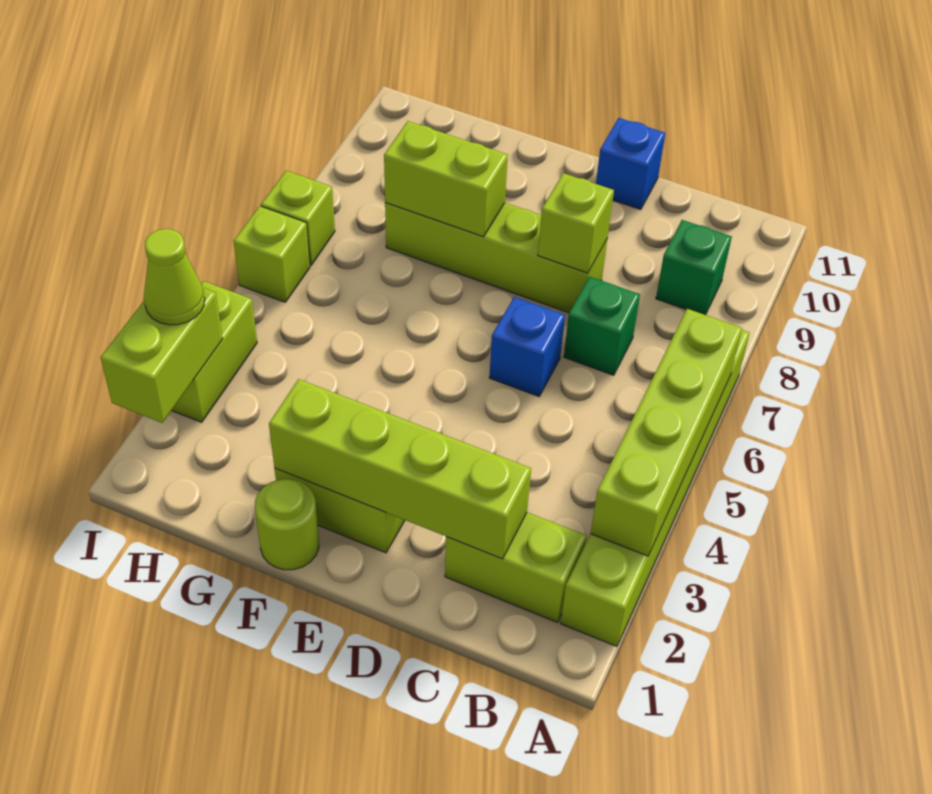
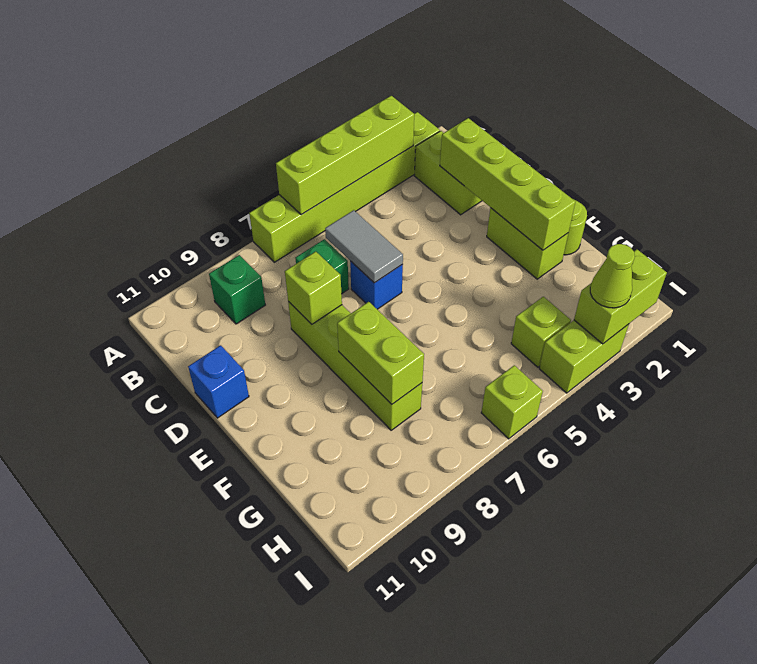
none -> grey 1x2 tile [325,210,403,283]
lime 1x1 brick [261,171,335,265] -> lime 1x1 brick moved to [511,297,571,367]

